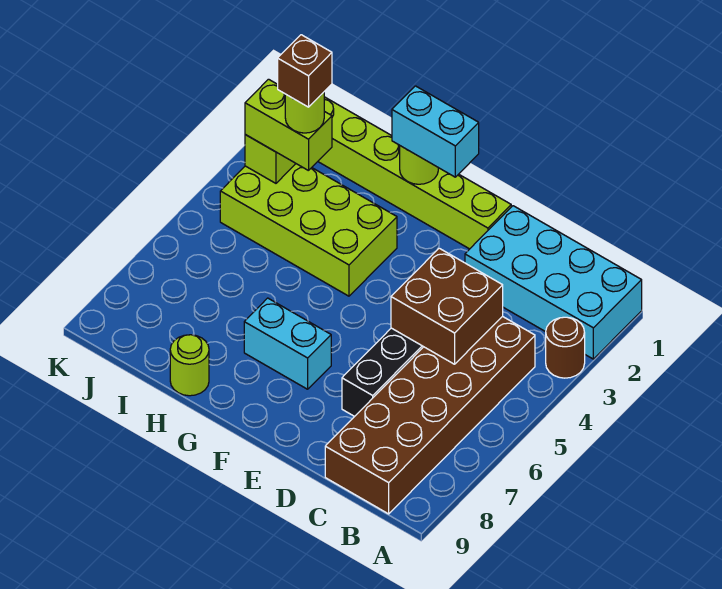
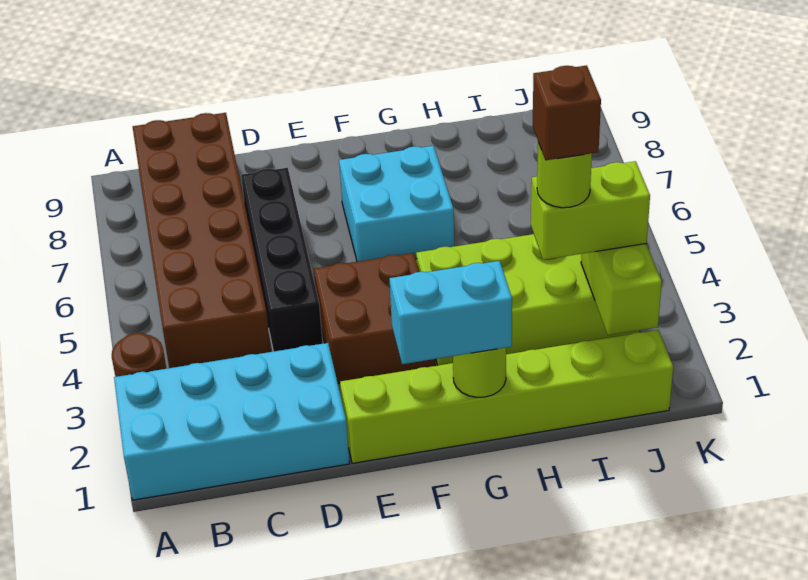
brown 2x2 brick [391,248,503,364] -> brown 2x2 brick moved to [314,253,435,383]
cyan 1x2 brick [244,298,331,389] -> cyan 2x2 brick [339,146,454,262]
lime 1x1 round brick [170,335,209,396] -> none

